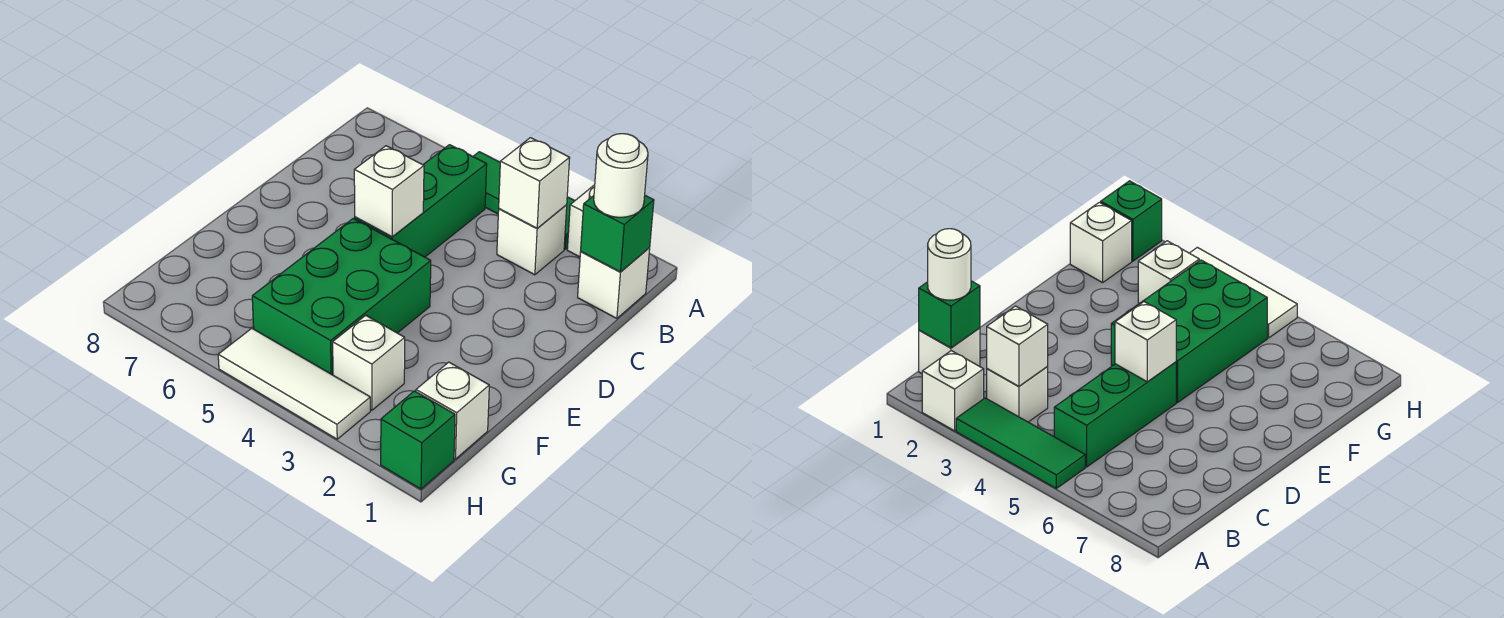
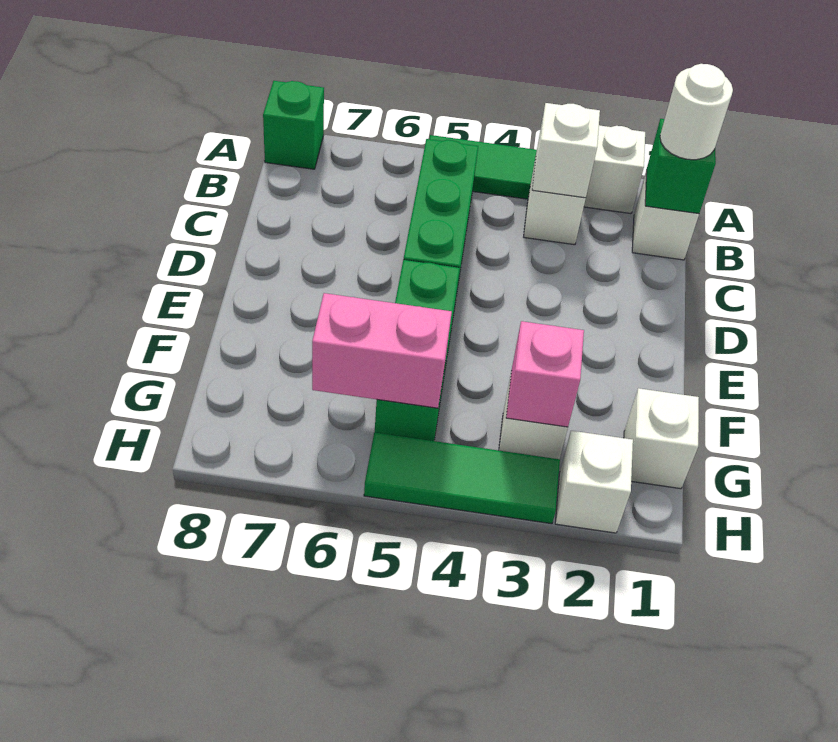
white 1x1 brick [354,146,424,237] -> white 1x1 brick moved to [555,431,633,533]
green 2x3 brick [252,219,431,375] -> green 1x3 brick [375,260,460,441]
none -> pink 1x1 brick [506,321,584,427]
none -> pink 1x2 brick [312,293,452,408]
green 1x1 brick [381,391,455,489] -> green 1x1 brick moved to [263,81,324,169]
white 1x3 tile [218,328,370,439] -> green 1x3 tile [364,432,560,524]

